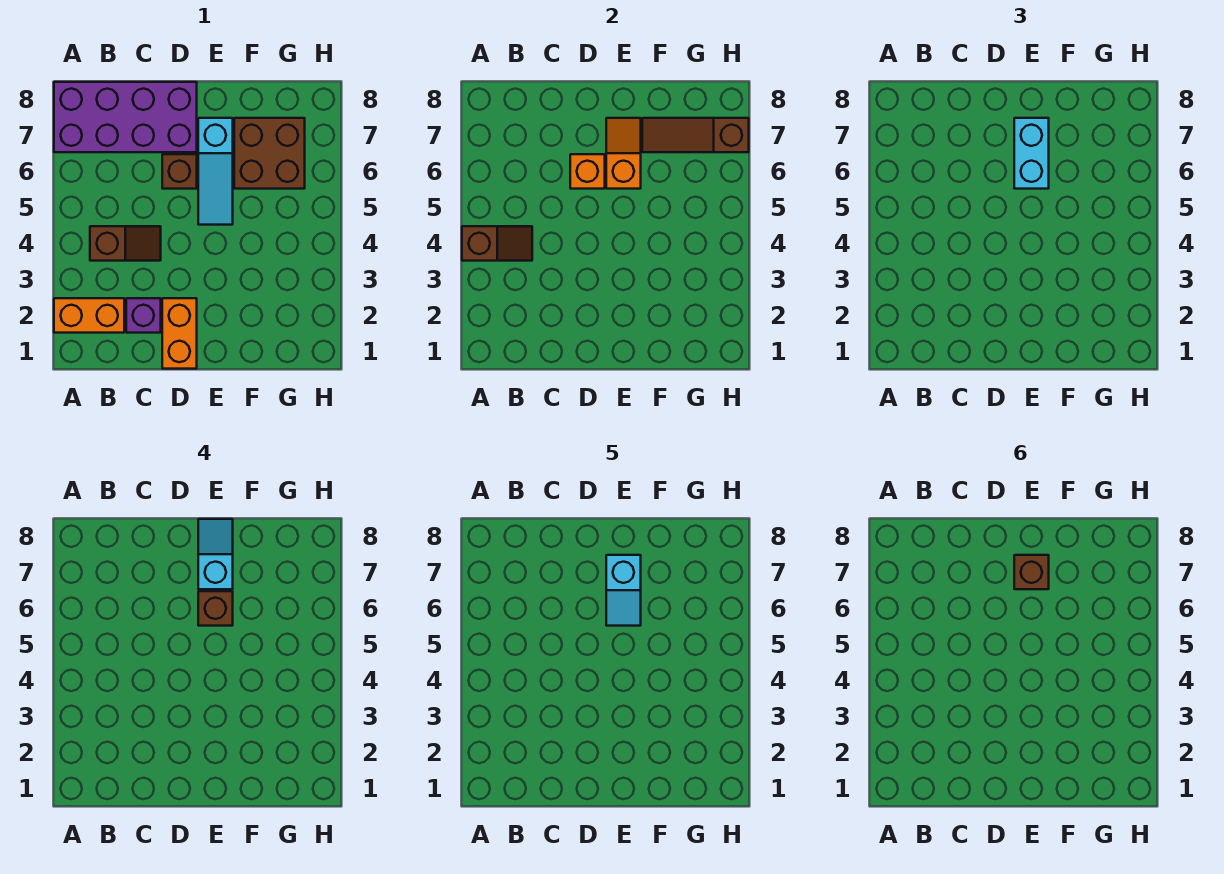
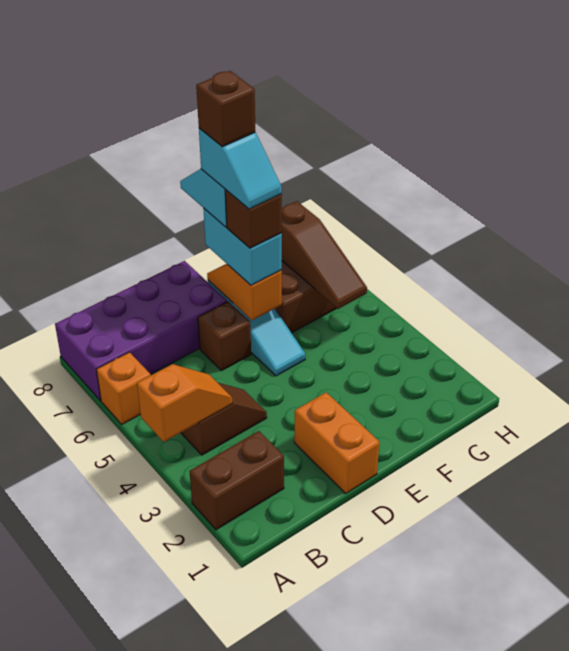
orange 1x2 brick [54,298,124,333] -> brown 1x2 brick [189,431,284,530]
brown 1x2 slope [462,226,532,261] -> orange 1x2 slope [137,364,232,442]
purple 1x1 brick [126,298,161,333] -> none
orange 1x1 brick [570,154,605,189] -> orange 1x1 brick moved to [96,352,151,424]
brown 1x3 slope [642,118,749,152] -> brown 1x3 slope turned to [282,201,367,309]

